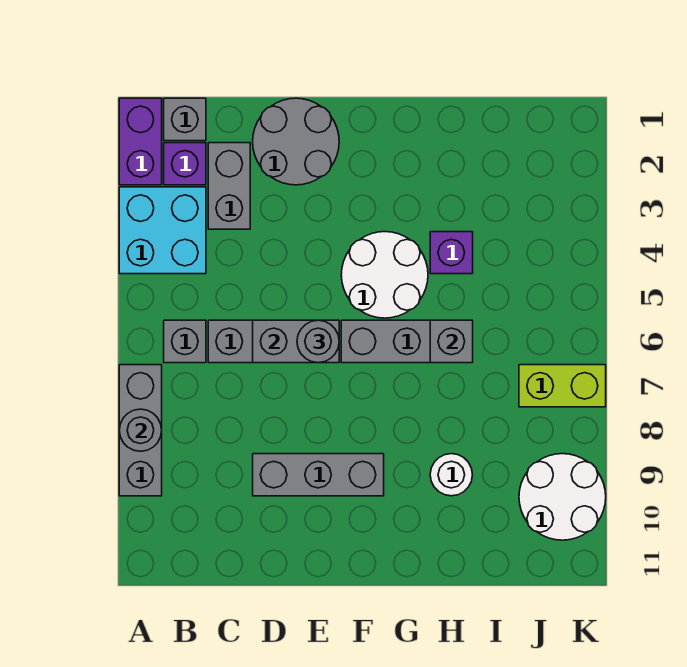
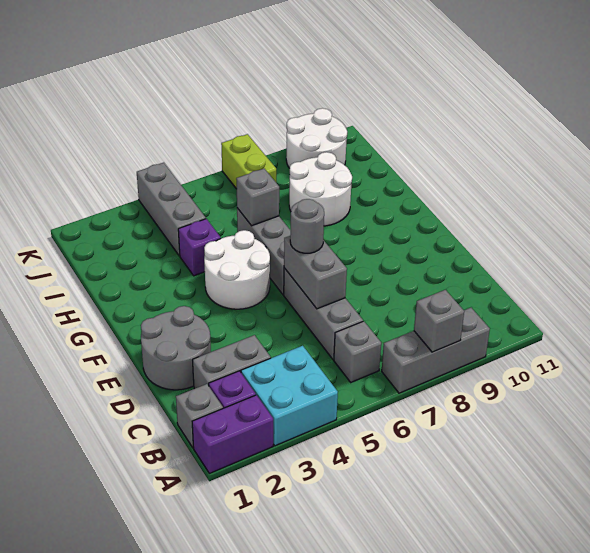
grey 1x1 round brick [119,409,162,451] -> grey 1x1 brick [414,290,464,352]
grey 1x3 brick [253,454,384,496] -> grey 1x3 brick moved to [137,163,206,256]
white 1x1 round brick [430,454,472,496] -> white 2x2 round brick [289,152,352,226]

